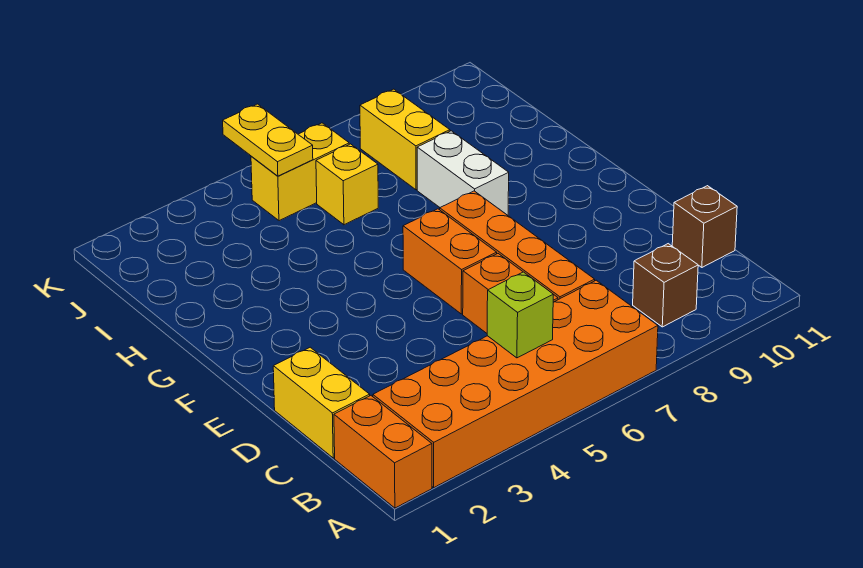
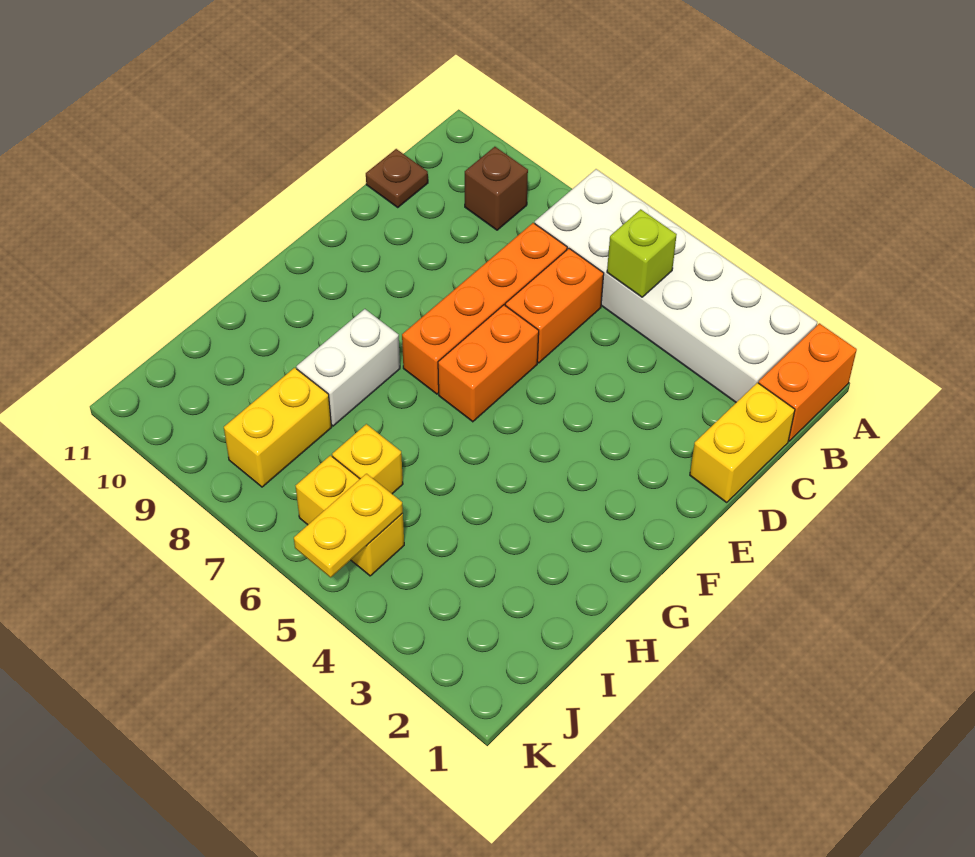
orange 2x6 brick [373,280,658,487] -> white 2x6 brick [535,169,817,402]
brown 1x1 brick [672,186,737,267] -> brown 1x1 plate [366,149,428,207]

